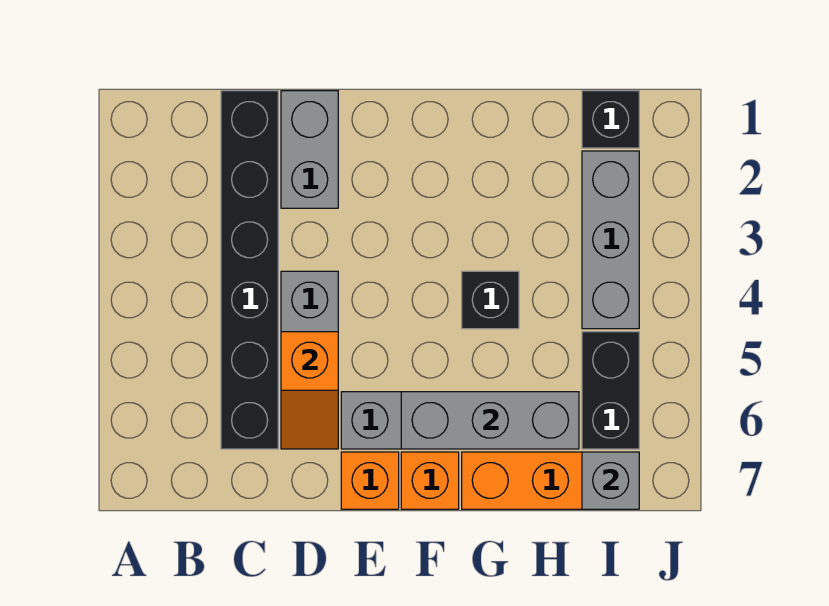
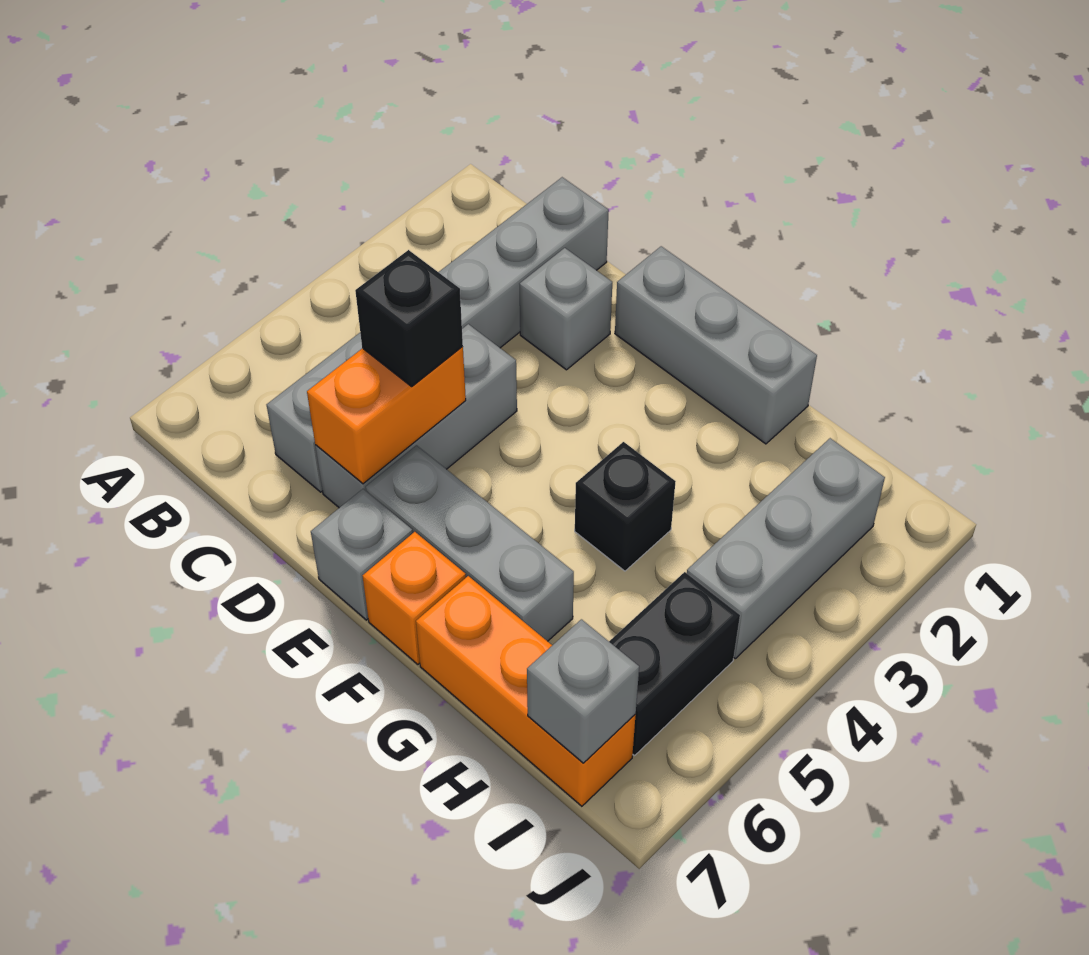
black 1x6 brick [221,91,278,449] -> grey 1x6 brick [266,177,609,492]
grey 1x2 brick [281,91,338,208] -> grey 1x1 brick [520,248,612,370]
orange 1x2 slope [281,332,338,449] -> orange 1x2 brick [307,347,466,484]
orange 1x1 brick [341,452,399,509] -> grey 1x1 brick [311,489,413,620]
grey 1x3 brick [401,392,579,449] -> grey 1x3 brick moved to [615,246,817,444]
black 1x1 brick [582,91,639,148] -> black 1x1 brick moved to [355,250,463,386]

